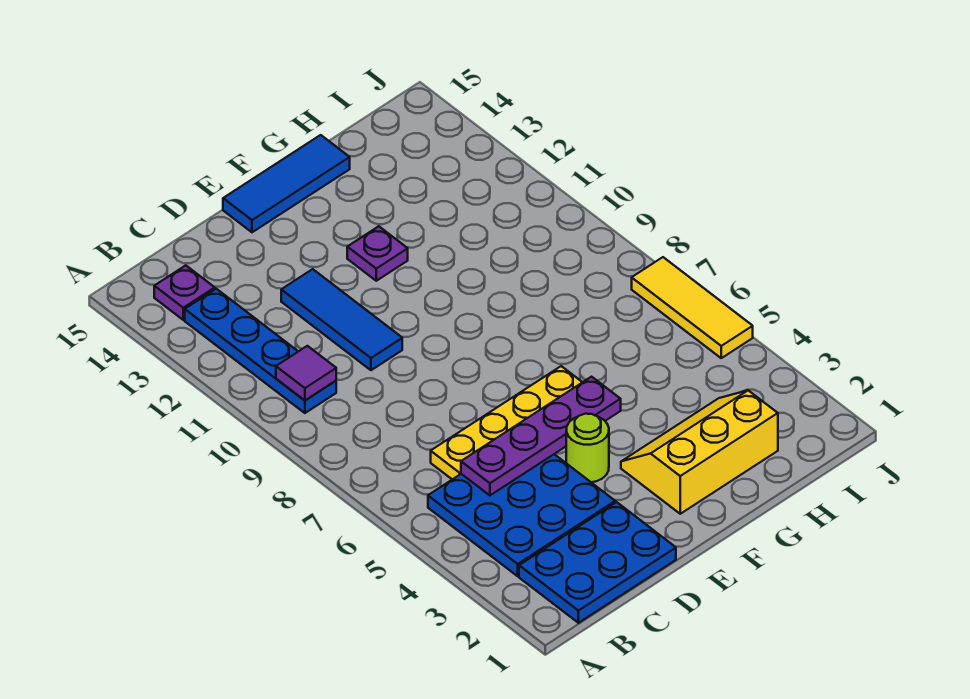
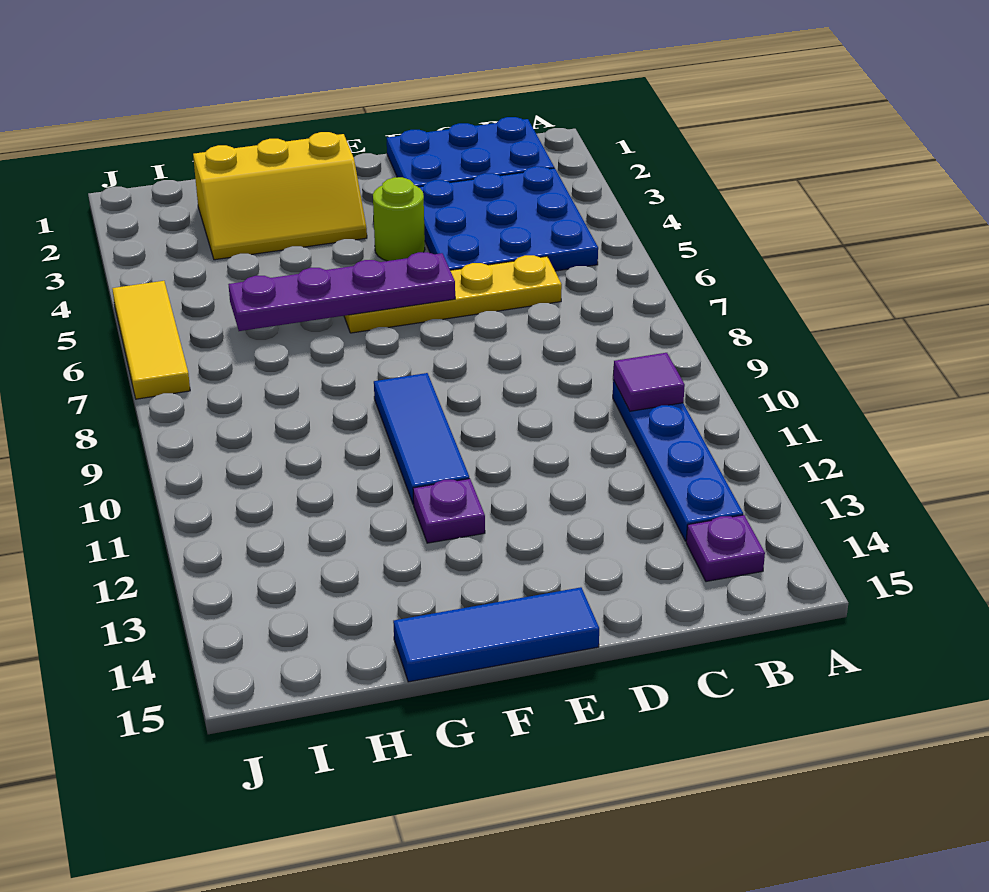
purple 1x4 plate [461,377,621,495] -> purple 1x4 plate moved to [229,252,455,331]
blue 1x3 tile [281,269,402,370] -> blue 1x3 tile moved to [374,373,469,504]

